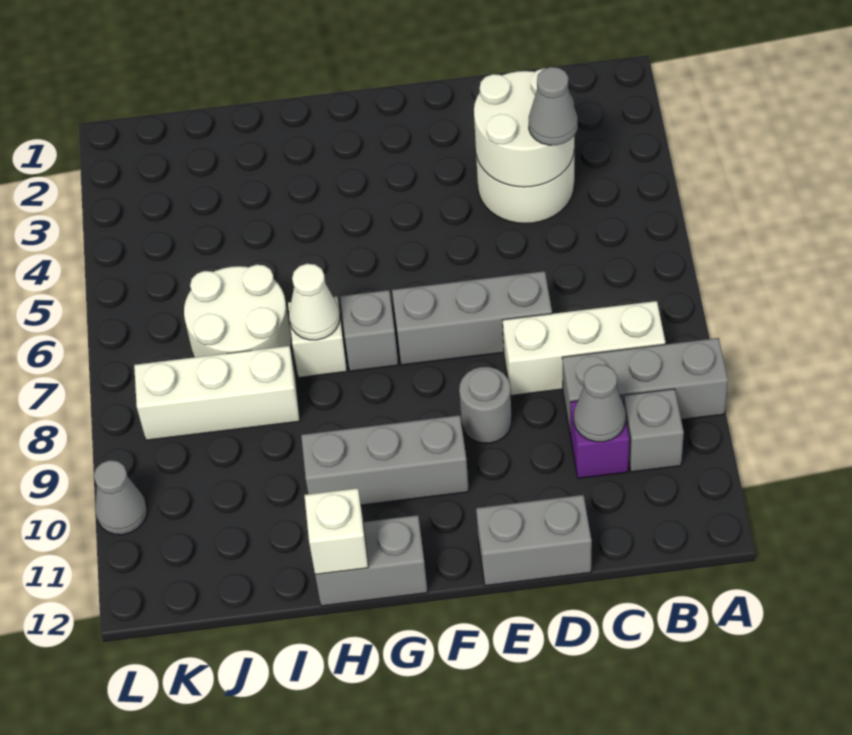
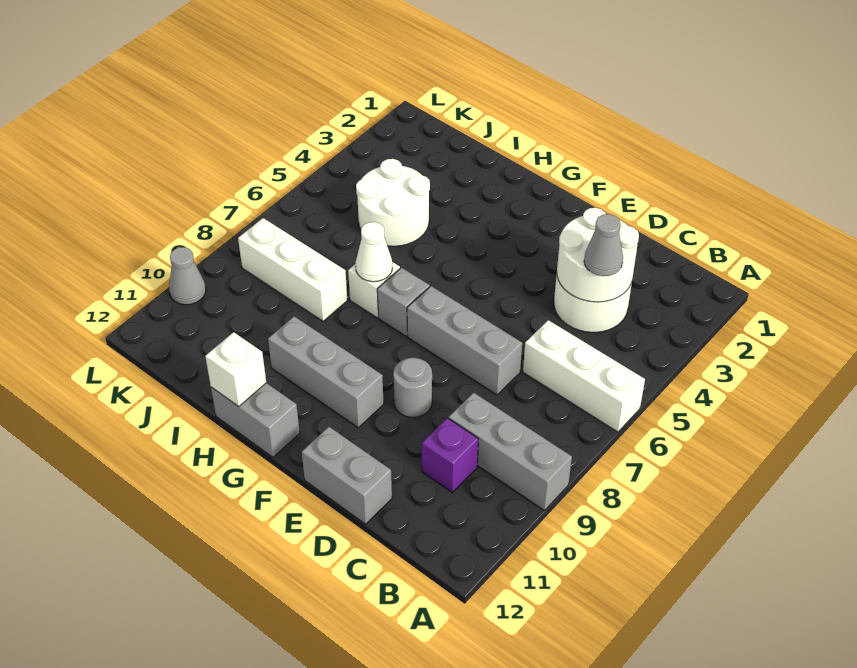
white 1x3 brick [503,301,665,396] -> white 1x3 brick moved to [523,320,645,432]
grey 1x1 brick [624,389,684,472] -> none
grey 1x1 cone [574,365,626,442] -> none
white 2x2 round brick [184,265,291,357] -> white 2x2 round brick moved to [356,159,430,246]

